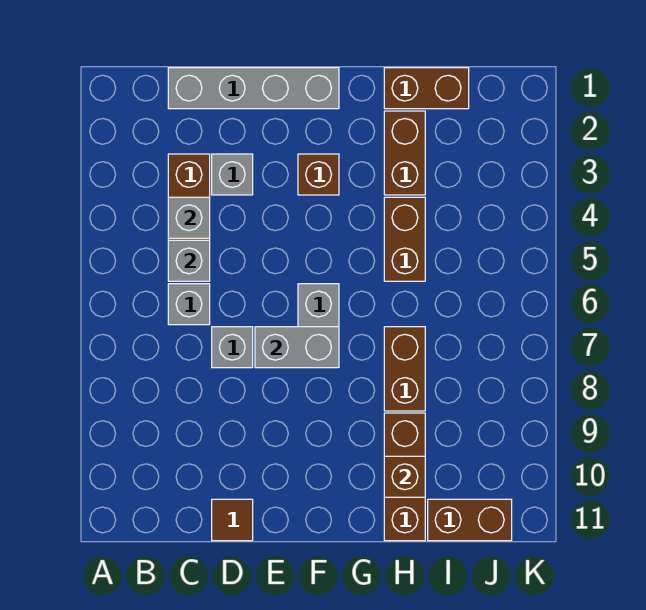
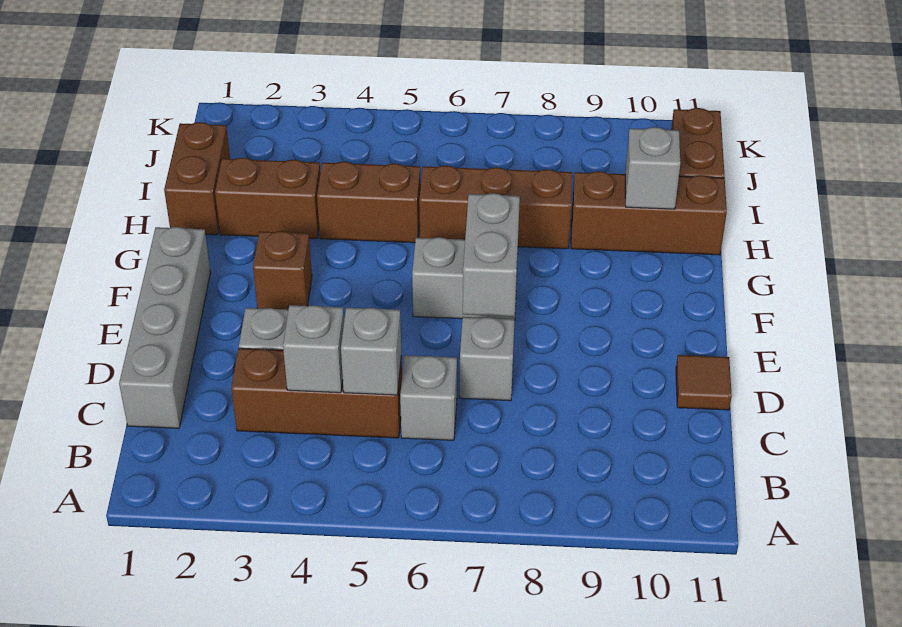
brown 1x2 brick [384,327,425,411] -> brown 1x3 brick [419,166,572,249]
brown 1x1 brick [384,456,425,497] -> grey 1x1 brick [625,127,680,209]

